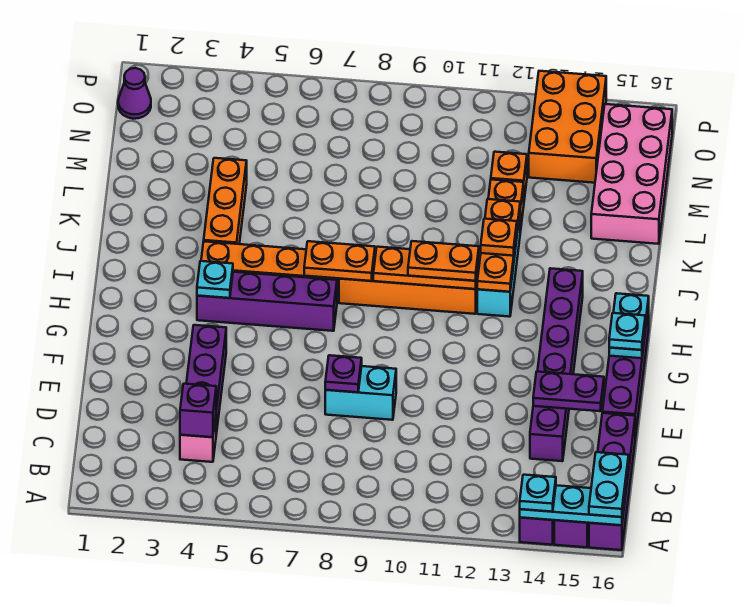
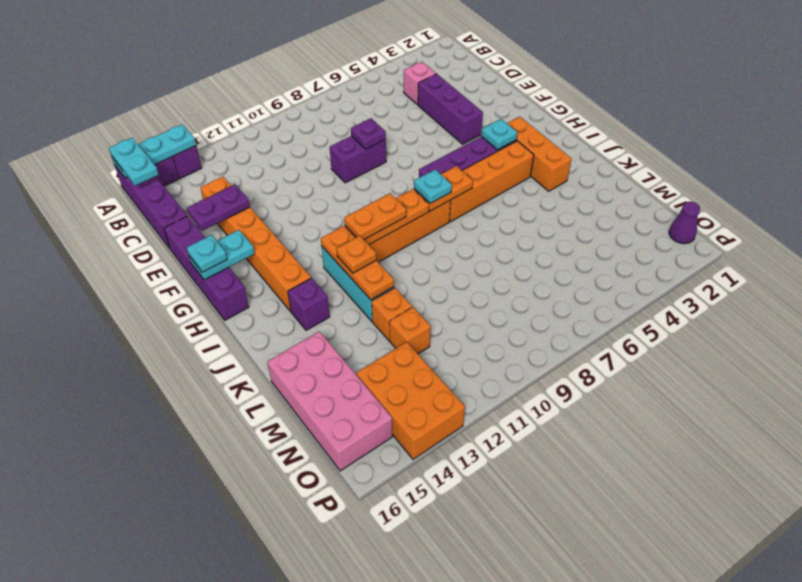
cyan 1x1 plate [520,475,556,512] -> cyan 1x1 plate moved to [414,169,452,203]
purple 1x1 brick [180,384,216,437] -> purple 1x1 brick moved to [288,278,330,330]
purple 1x6 brick [530,268,583,461] -> orange 1x6 brick [200,177,311,311]
cyan 1x2 brick [325,366,396,420] -> purple 1x2 brick [330,136,386,183]
cyan 1x2 plate [609,293,649,358] -> cyan 1x2 plate turned to [189,230,255,280]
orange 1x3 brick [204,158,247,244] -> orange 1x3 brick moved to [507,117,571,191]

